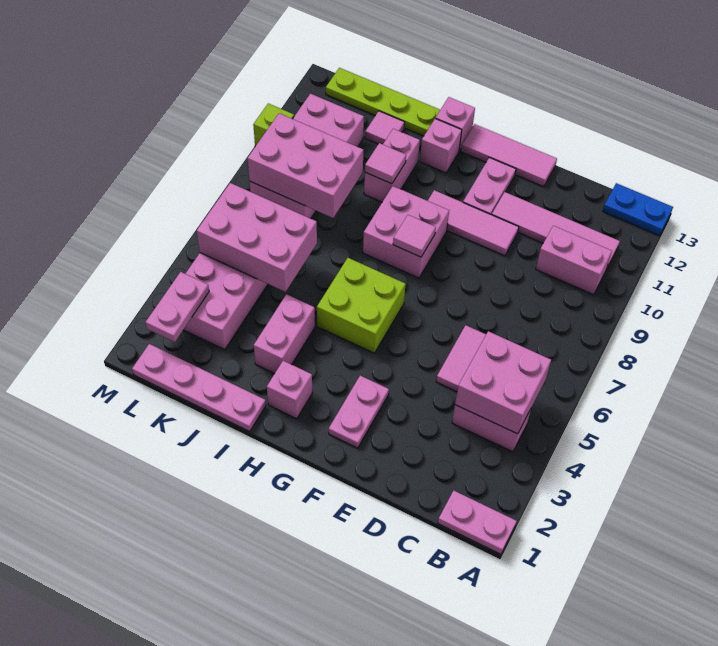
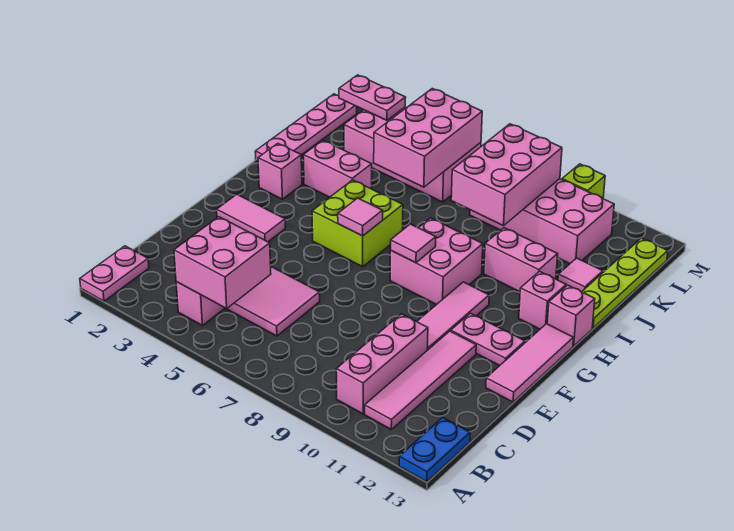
pink 1x2 brick [536,226,612,295] -> pink 1x3 brick [336,314,428,414]
pink 1x2 plate [329,376,389,448] -> pink 1x2 tile [217,195,285,242]
pink 1x1 tile [365,143,406,184] -> pink 1x1 tile moved to [338,198,383,236]

